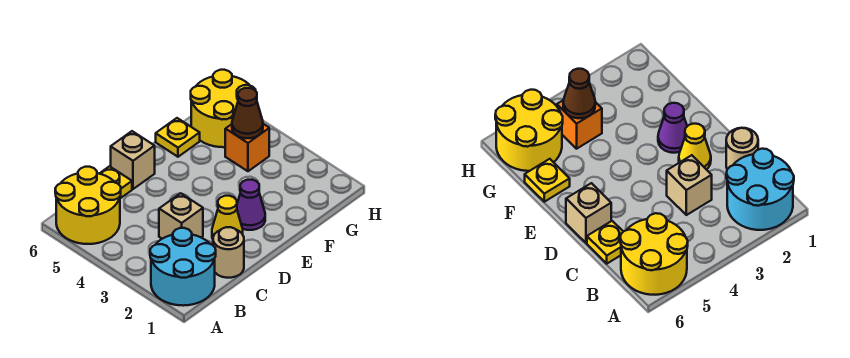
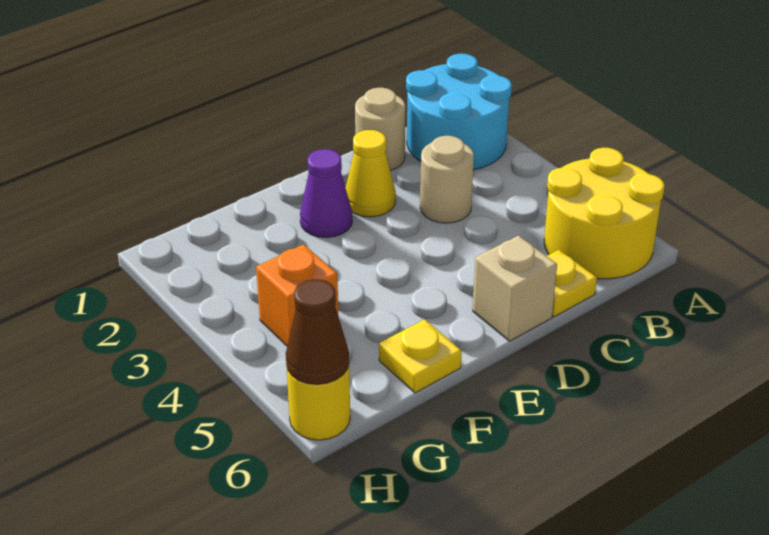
tan 1x1 brick [159,193,203,239] -> tan 1x1 round brick [420,136,474,223]
brown 1x1 cone [232,88,263,138] -> brown 1x1 cone moved to [286,279,349,384]
yellow 2x2 round brick [191,70,256,147] -> yellow 1x1 round brick [286,365,350,440]

